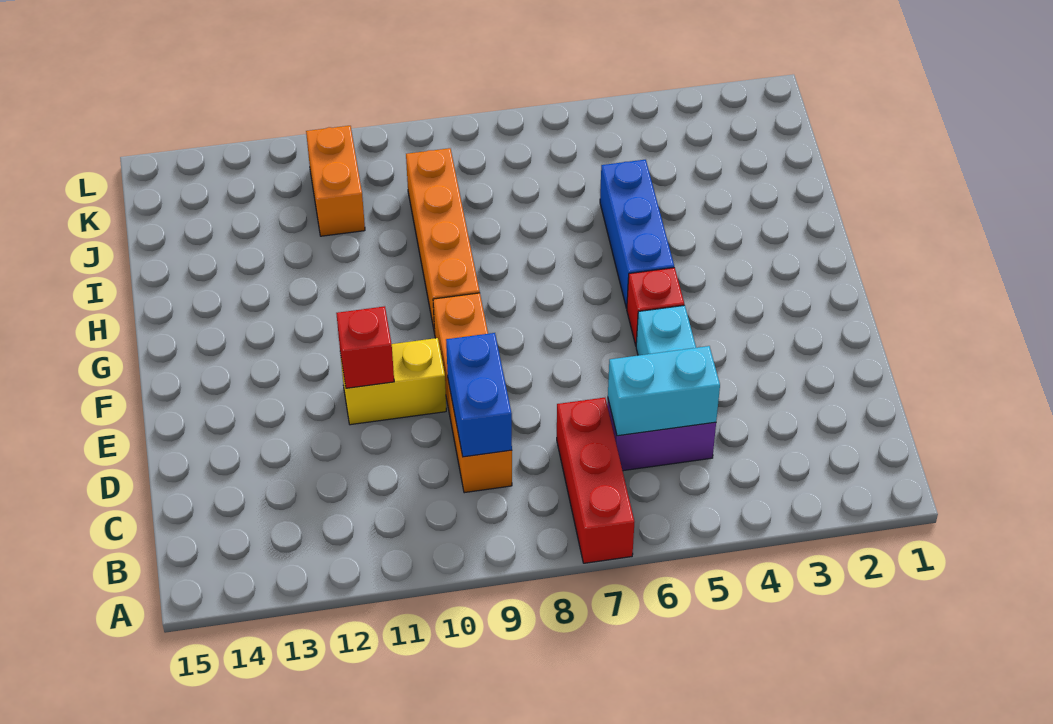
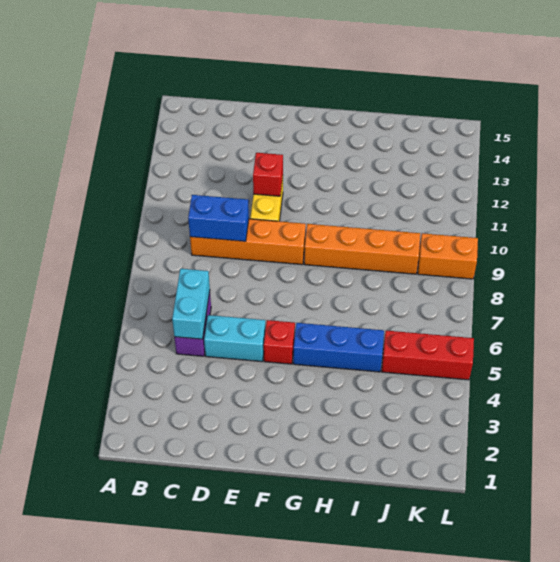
red 1x3 brick [557,398,634,563] -> red 1x3 brick moved to [382,331,474,380]
orange 1x2 brick [306,126,365,236] -> orange 1x2 brick moved to [418,233,478,279]

